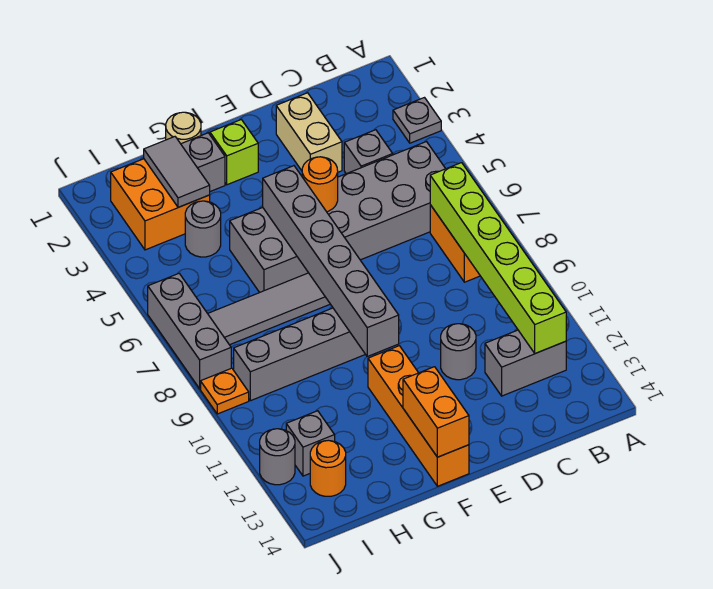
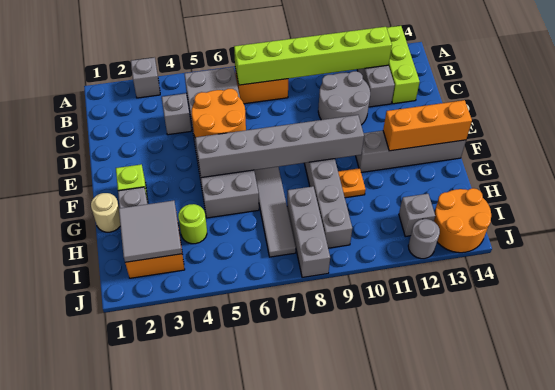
grey 1x1 plate [393,98,441,143] -> grey 1x1 brick [131,57,160,98]
none -> lime 1x3 brick [387,26,420,104]
tan 1x2 brick [276,93,342,172] -> none
grey 1x1 round brick [441,324,476,380] -> grey 2x2 round brick [318,71,370,125]
orange 1x1 round brick [302,157,338,212] -> orange 2x2 round brick [192,89,246,138]
orange 1x4 brick [368,346,469,486] -> grey 1x4 brick [356,131,466,172]
orange 1x2 brick [403,367,469,457] -> orange 1x3 brick [383,100,472,151]
grey 1x2 tile [144,137,210,207] -> grey 2x2 tile [119,200,182,262]
grey 1x1 round brick [185,201,221,257] -> lime 1x1 round brick [178,204,207,244]
orange 1x1 round brick [310,440,346,496] -> orange 2x2 round brick [434,188,491,253]
grey 1x3 brick [148,274,231,389] -> grey 1x3 brick turned to [287,186,330,277]
orange 1x1 plate [201,368,249,414] -> orange 1x1 plate moved to [338,168,366,198]

